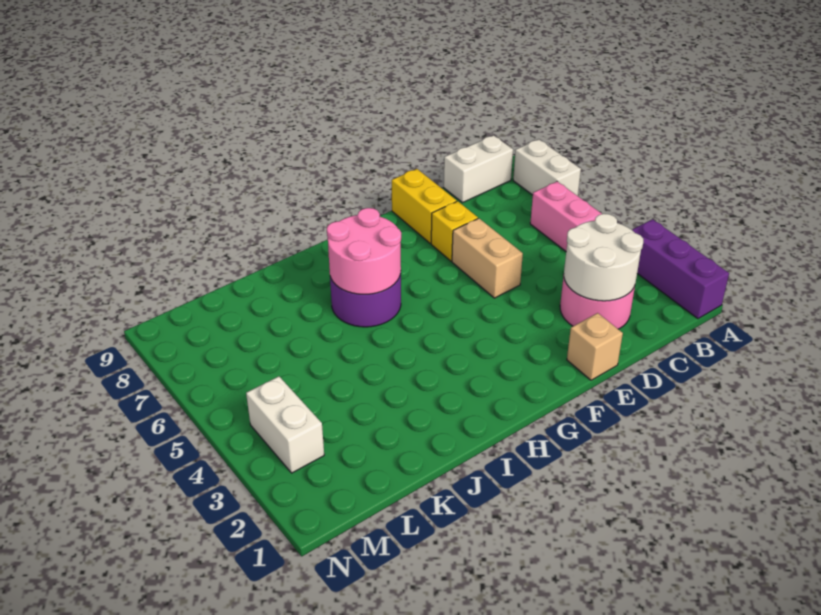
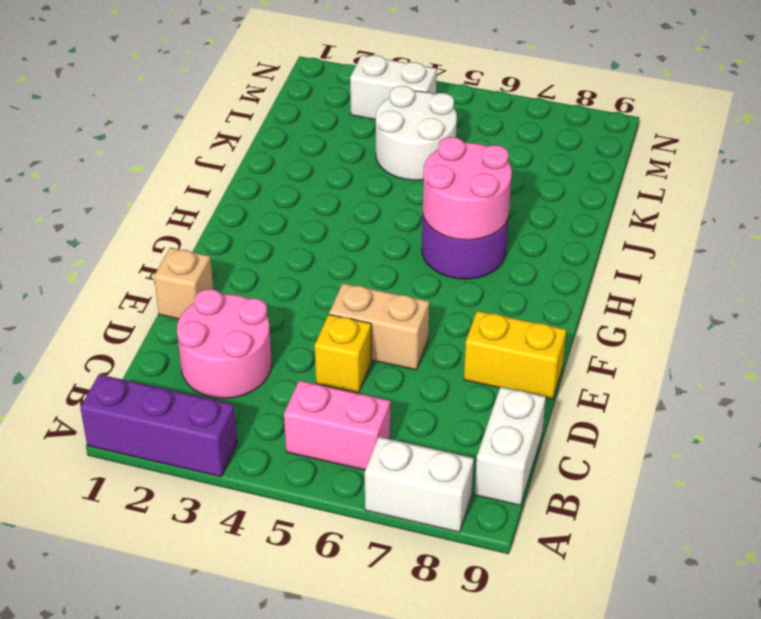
white 2x2 round brick [564,214,643,301] -> white 2x2 round brick moved to [376,86,457,180]
yellow 1x1 brick [431,201,478,261] -> yellow 1x1 brick moved to [315,315,372,393]

